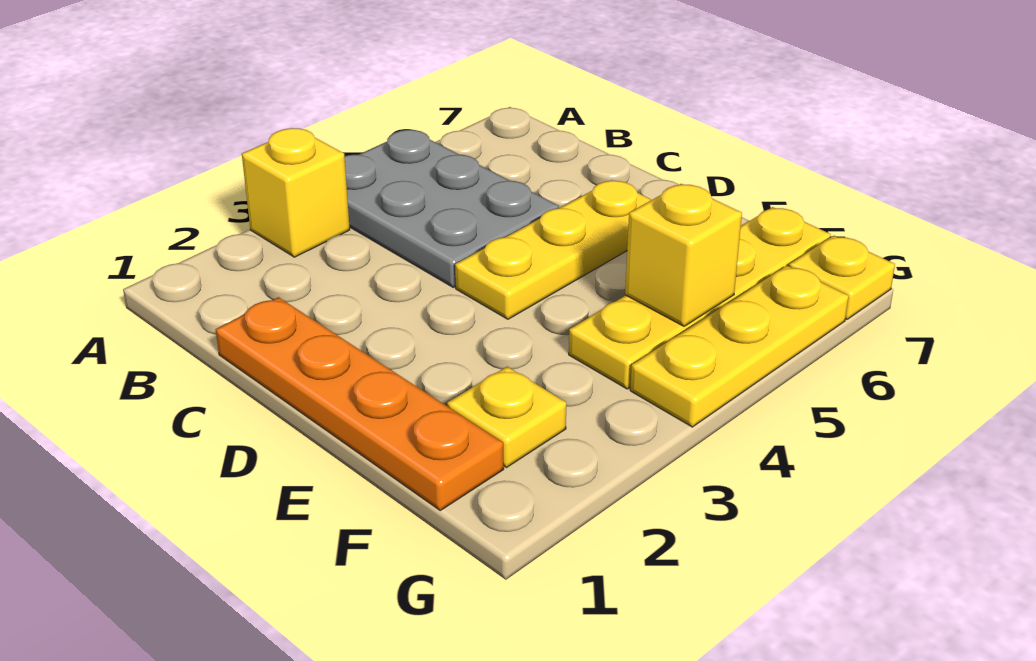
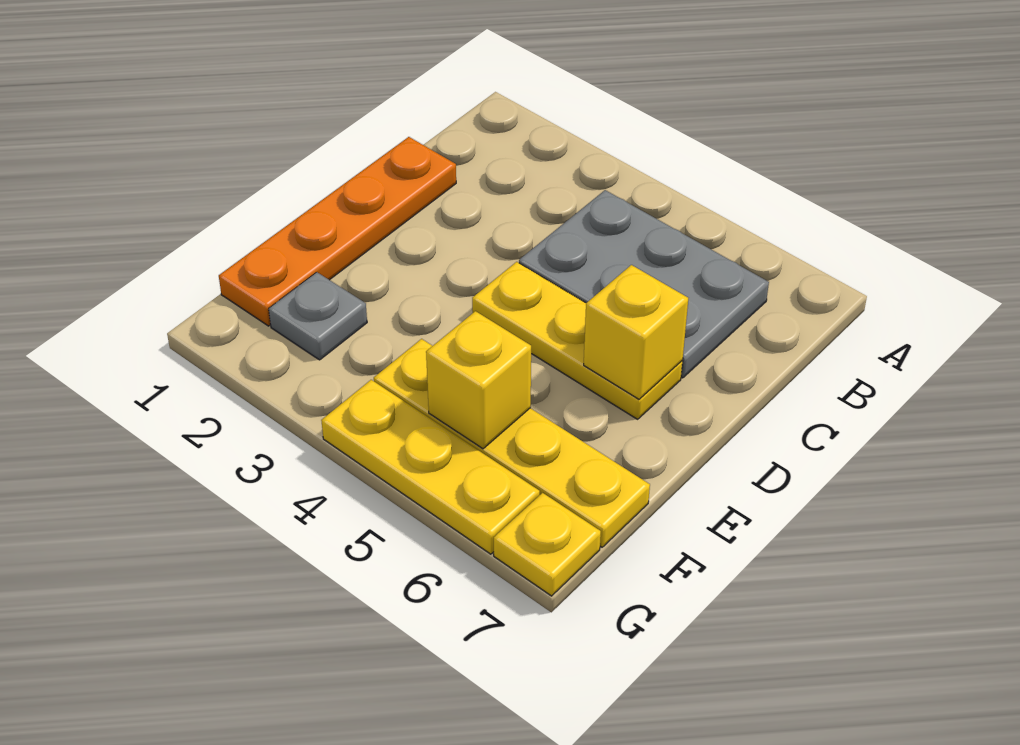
yellow 1x1 brick [242,128,350,257] -> yellow 1x1 brick moved to [584,265,688,399]
grey 2x3 plate [344,130,559,287] -> grey 2x3 plate turned to [519,190,769,378]
yellow 1x1 plate [447,367,566,467] -> grey 1x1 plate [269,272,367,360]

